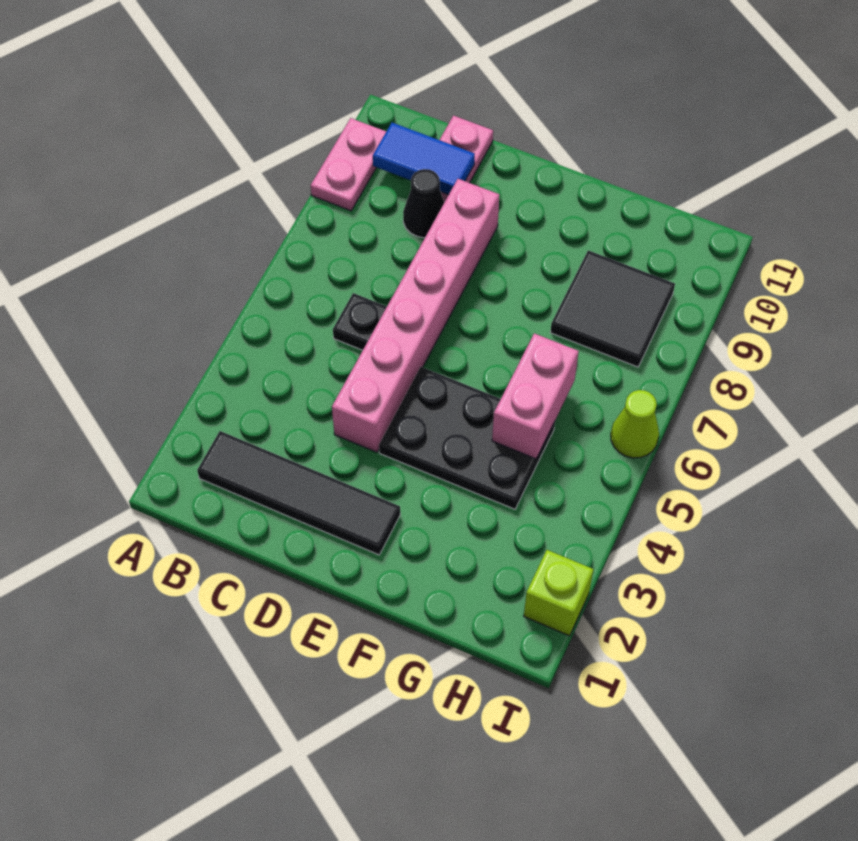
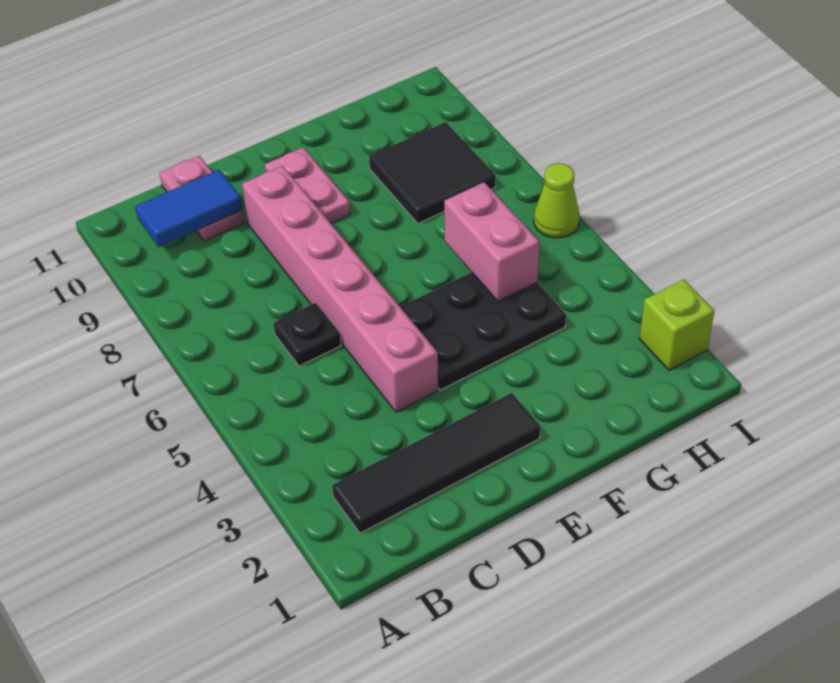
pink 1x2 plate [311,118,386,211] -> pink 1x2 plate moved to [265,148,350,223]
black 1x1 cone [403,169,444,238] -> none

